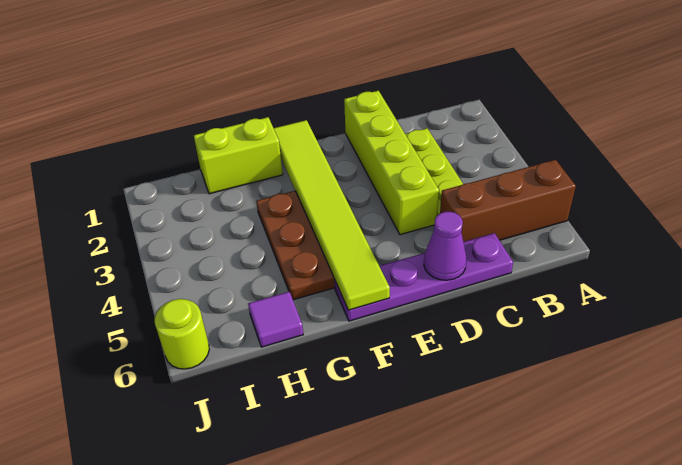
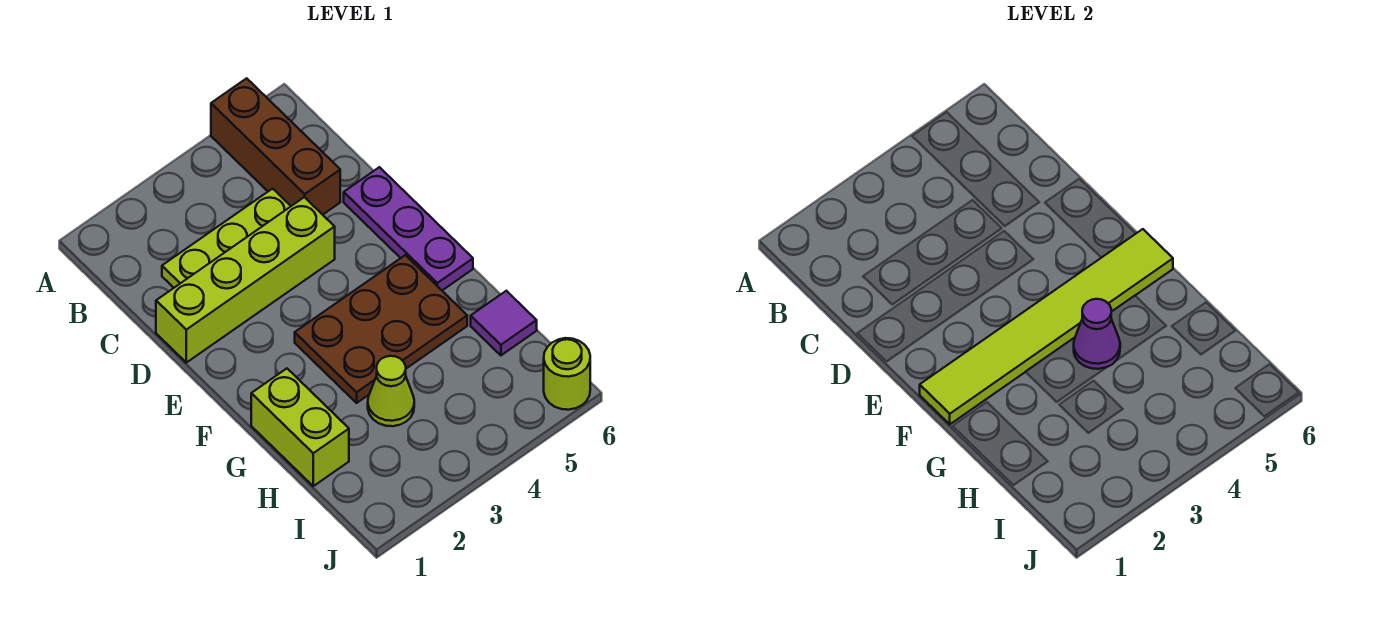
purple 1x4 plate [334,233,513,321] -> purple 1x3 plate [344,167,473,290]
purple 1x1 cone [424,212,467,280] -> purple 1x1 cone moved to [1074,299,1120,369]
none -> lime 1x1 cone [368,356,414,426]

